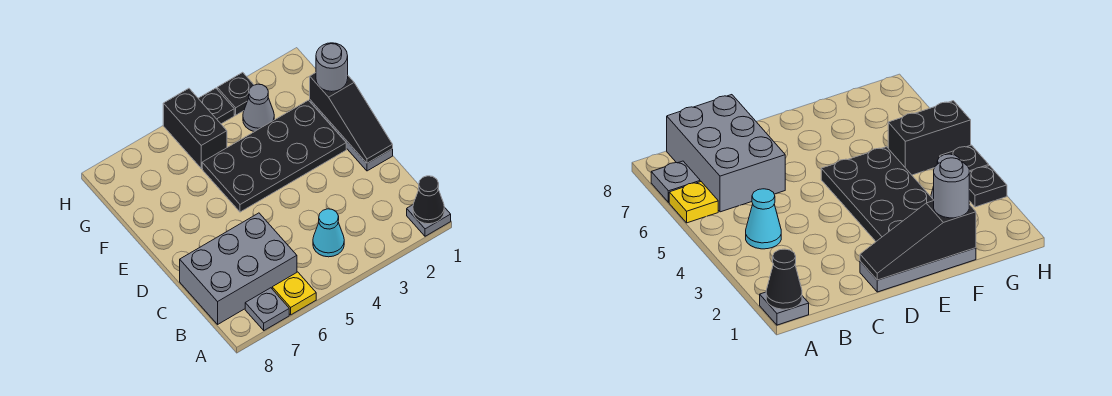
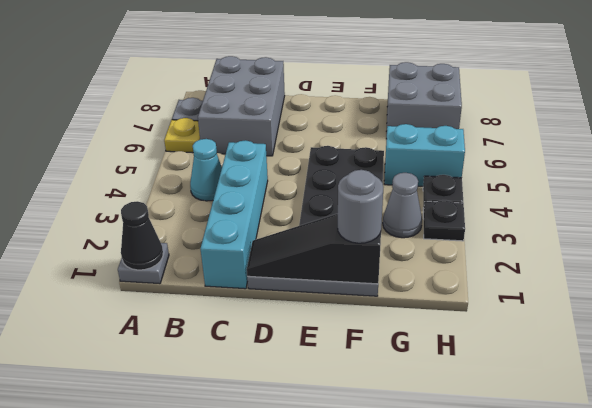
none -> cyan 1x4 brick [200,140,268,289]
black 1x2 brick [163,88,227,168] -> cyan 1x2 brick [384,124,465,186]
none -> grey 2x2 brick [386,62,462,139]

